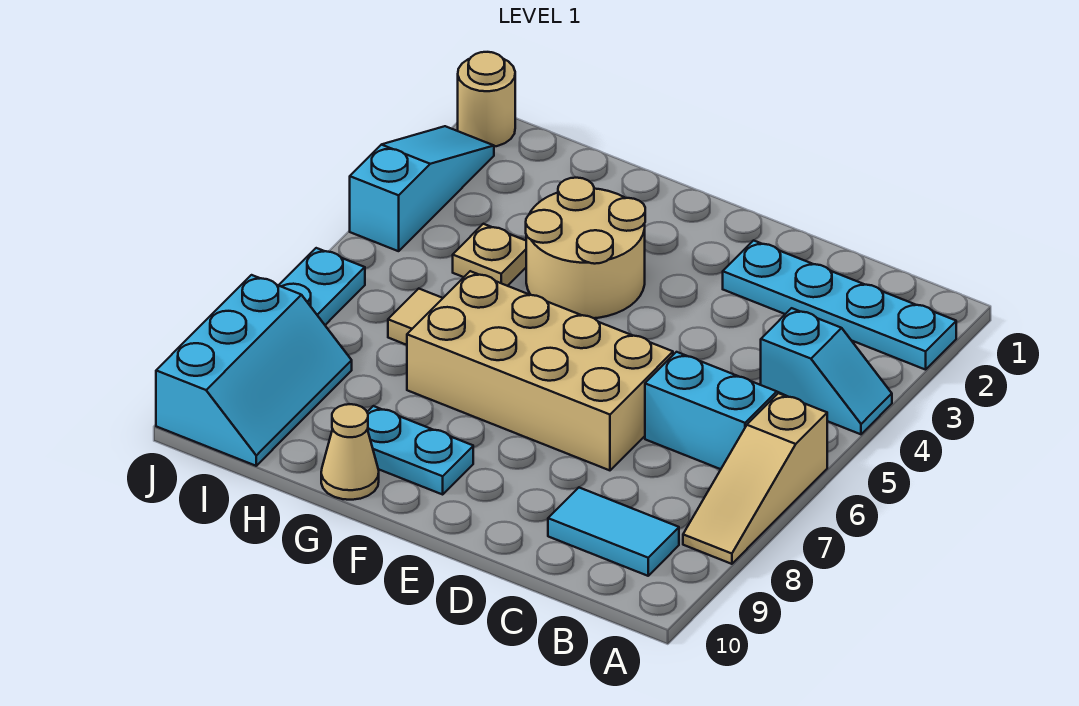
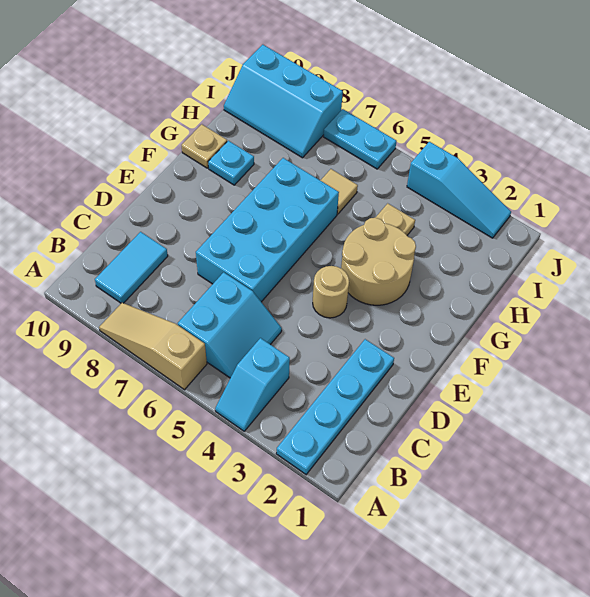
tan 2x4 brick [407,271,673,470] -> cyan 2x4 brick [196,158,339,302]
cyan 1x2 plate [367,406,473,494] -> cyan 1x1 plate [208,141,254,185]
tan 1x1 cone [321,404,379,500] -> tan 1x1 plate [182,124,227,168]
tan 1x1 round brick [458,52,515,147] -> tan 1x1 round brick moved to [313,266,349,318]

